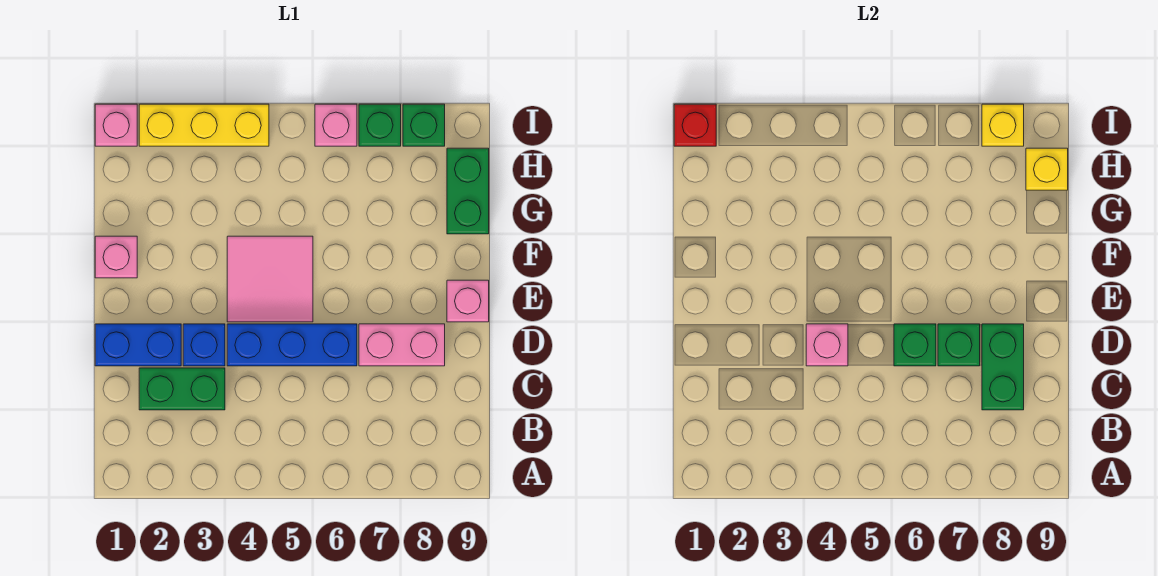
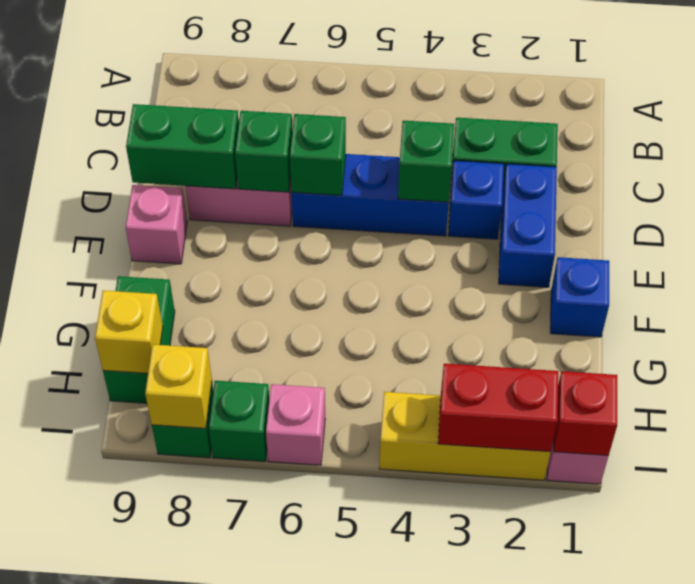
green 1x2 brick [982,324,1024,410] -> green 1x2 brick turned to [126,104,239,189]
blue 1x2 brick [95,324,181,366] -> blue 1x2 brick turned to [499,164,557,287]
pink 1x1 brick [806,324,848,366] -> green 1x1 brick [398,121,454,202]
pink 2x2 tile [227,236,313,322] -> none
pink 1x1 brick [95,236,137,278] -> blue 1x1 brick [550,257,609,337]
none -> red 1x2 brick [438,364,558,452]

